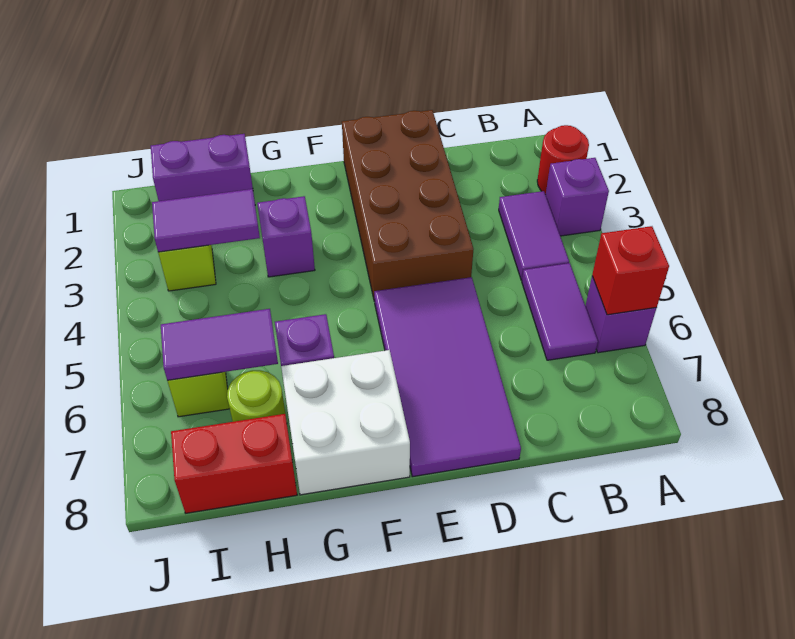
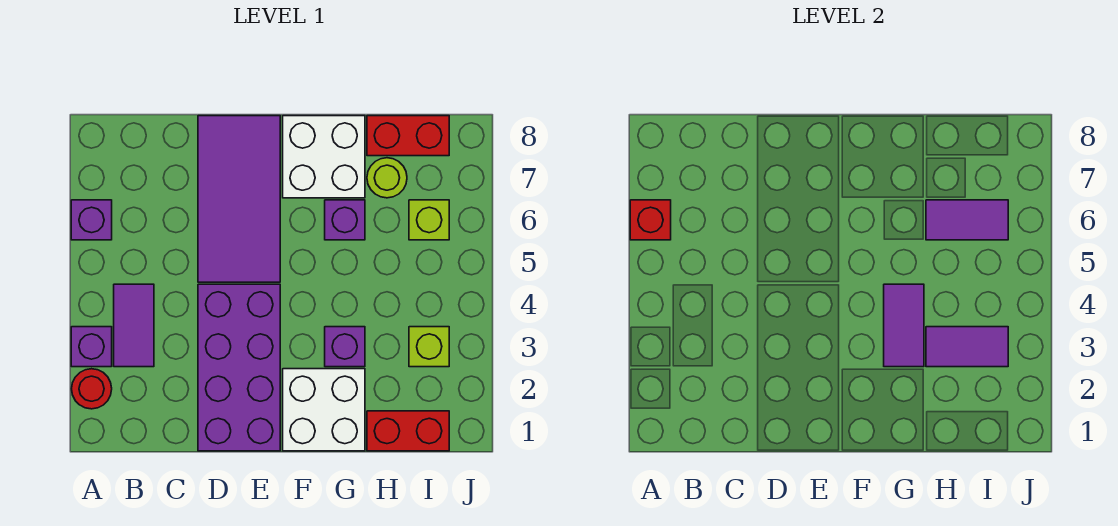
purple 1x2 tile [522,263,598,360] -> purple 1x2 tile moved to [884,284,924,367]
brown 2x4 brick [342,110,473,301] -> purple 2x4 brick [198,284,280,451]
none -> white 2x2 brick [283,369,365,451]
purple 1x2 brick [151,134,255,201] -> red 1x2 brick [367,411,449,451]

